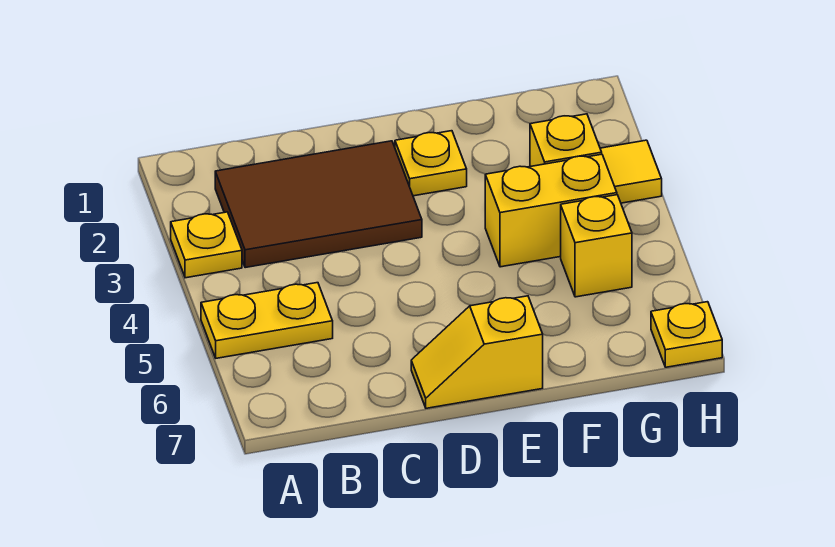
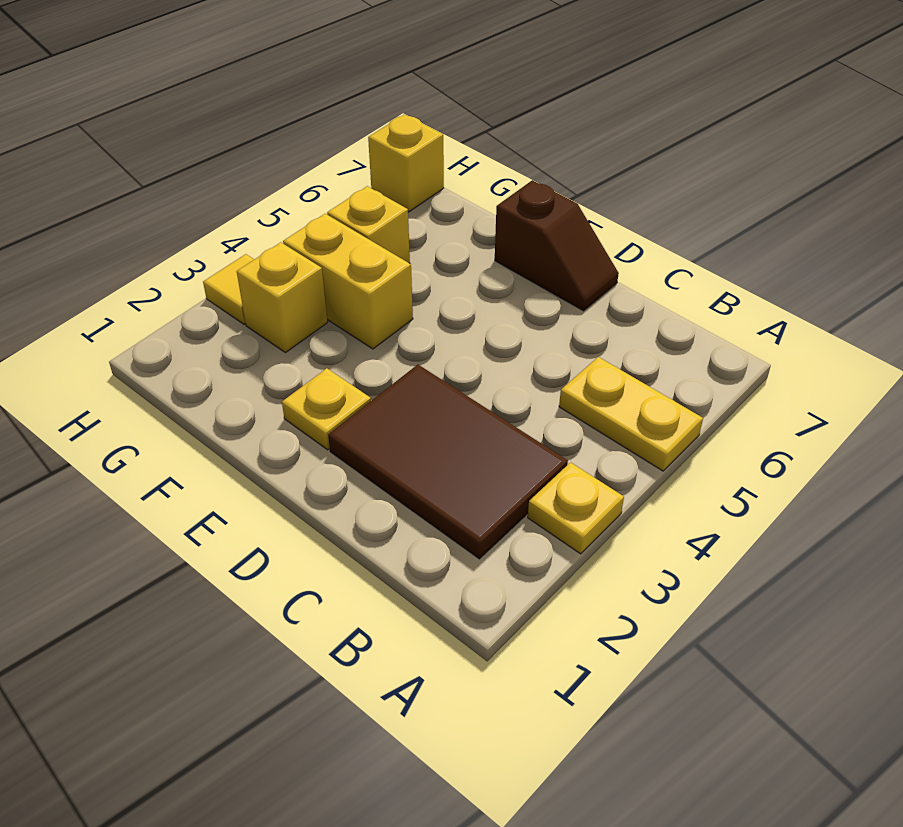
yellow 1x2 slope [411,296,543,408] -> brown 1x2 slope [495,180,619,311]
yellow 1x1 plate [651,302,722,367] -> yellow 1x1 brick [368,114,444,212]

